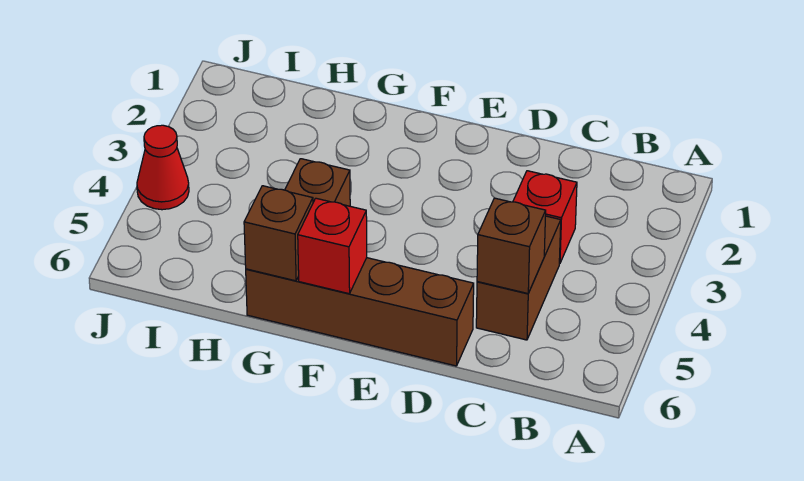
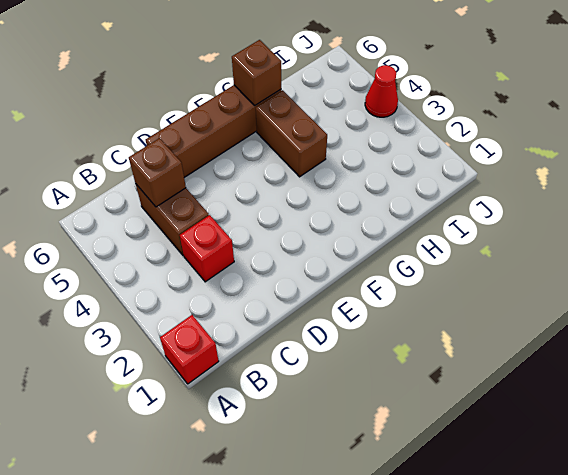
red 1x1 brick [298,198,367,294] -> red 1x1 brick moved to [160,315,219,384]

